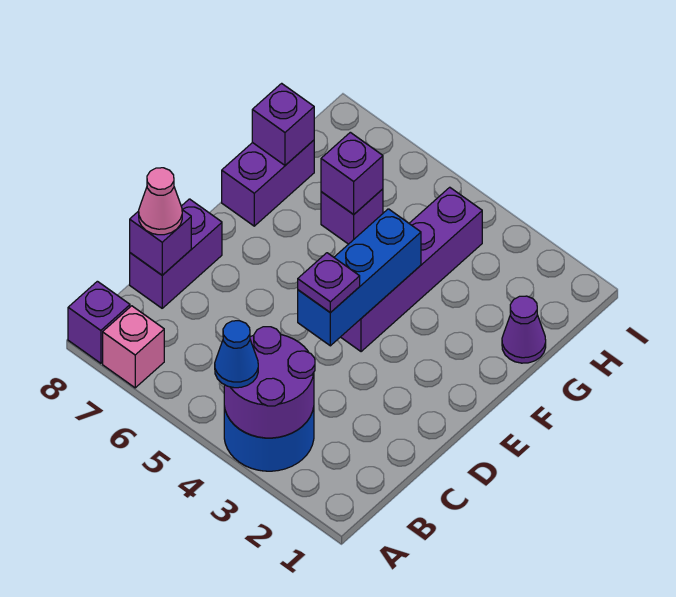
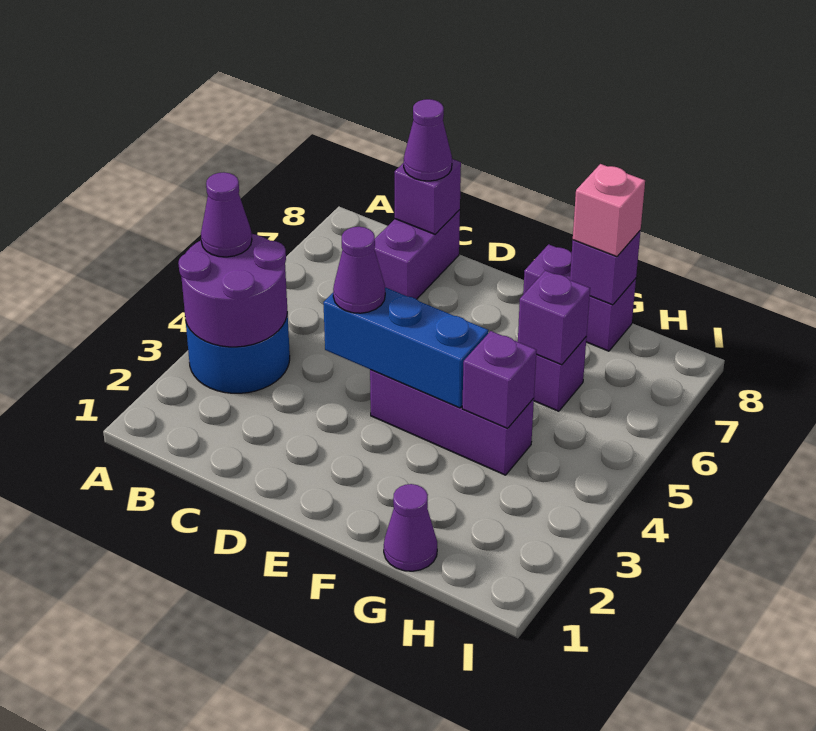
blue 1x1 cone [215,321,258,388] -> purple 1x1 cone [201,172,252,257]
pink 1x1 brick [103,306,164,388] -> pink 1x1 brick moved to [573,164,645,257]
purple 1x1 brick [68,281,130,363] -> purple 1x1 brick moved to [462,331,537,428]
purple 1x2 brick [130,199,222,308] -> purple 1x2 brick turned to [374,210,460,299]
pink 1x1 cone [139,168,182,235] -> purple 1x1 cone [404,99,452,181]
purple 1x1 plate [298,253,360,313] -> purple 1x1 cone [333,227,385,313]
purple 1x4 brick [341,187,482,352] -> purple 1x3 brick [370,370,534,475]

